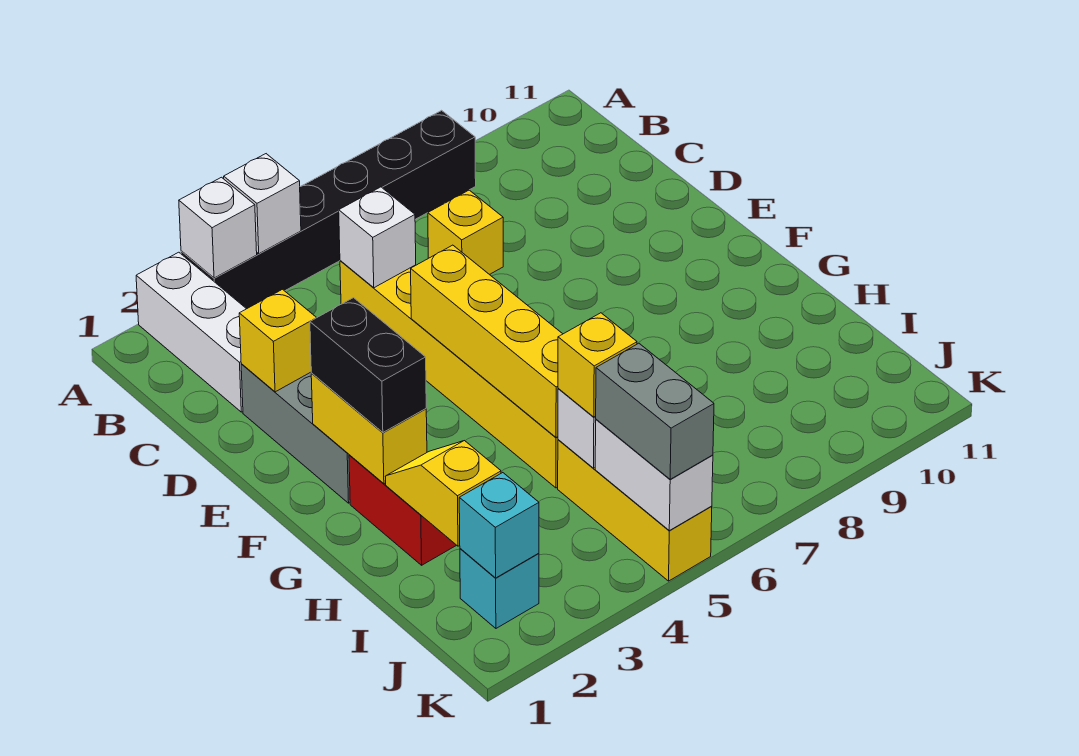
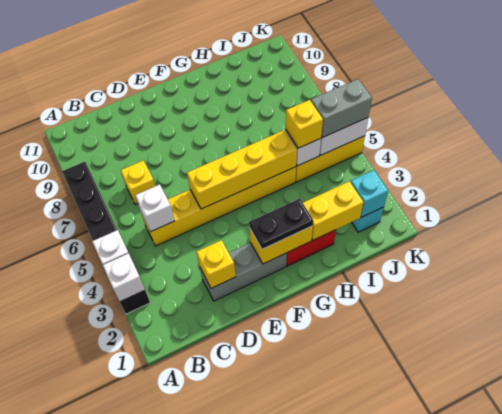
white 1x3 brick [136,252,246,412] -> none
black 1x2 brick [310,298,426,432] -> black 1x2 plate [249,199,313,249]
yellow 1x2 slope [385,441,501,546] -> yellow 1x2 brick [303,181,364,240]

